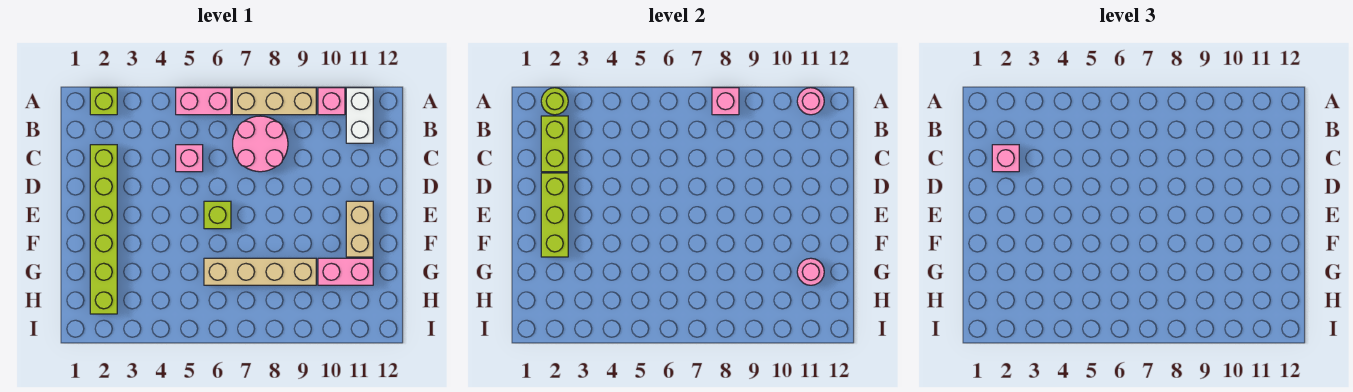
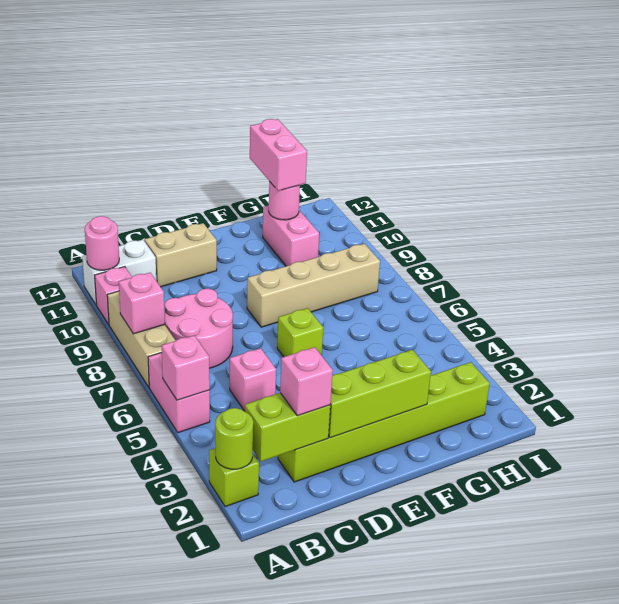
none -> pink 1x1 brick [162,336,210,400]
tan 1x2 brick [346,201,373,257] -> tan 1x2 brick moved to [145,223,217,287]
tan 1x4 brick [204,258,316,285] -> tan 1x4 brick turned to [247,244,380,327]
none -> pink 1x2 brick [250,119,307,191]

